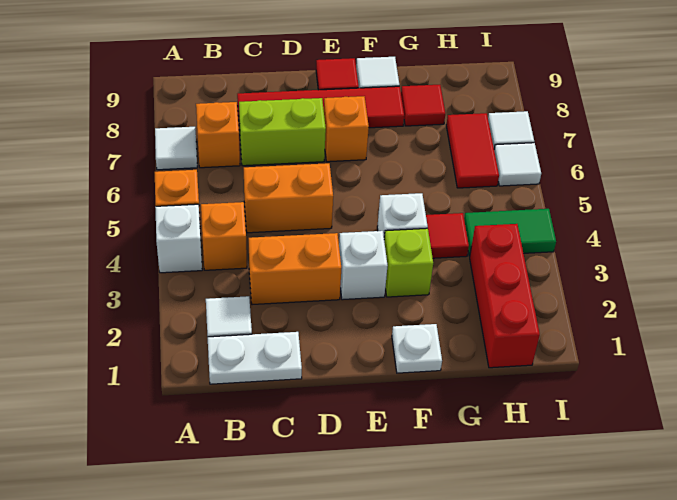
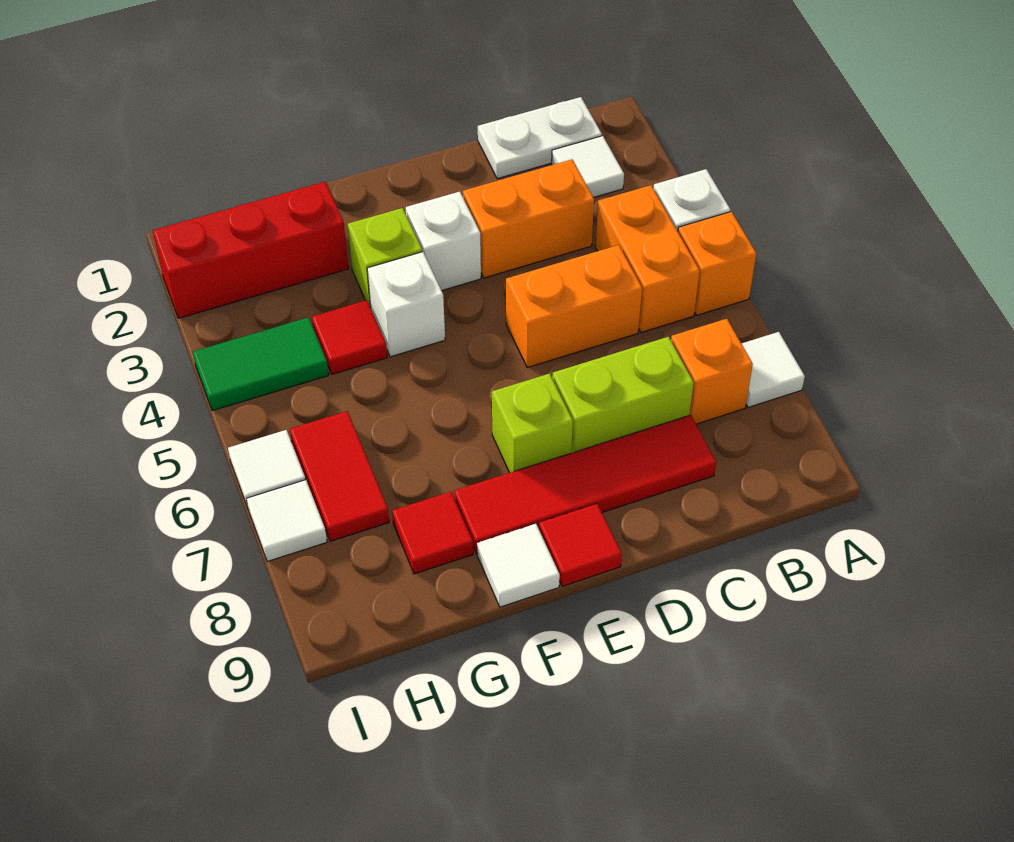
orange 1x1 brick [201,202,247,270] -> orange 1x2 brick [595,185,700,333]
orange 1x1 brick [324,96,369,162] -> lime 1x1 brick [492,374,573,473]
white 1x1 plate [392,324,442,373] -> none
red 1x3 brick [470,224,540,368] -> red 1x3 brick turned to [153,182,348,318]

